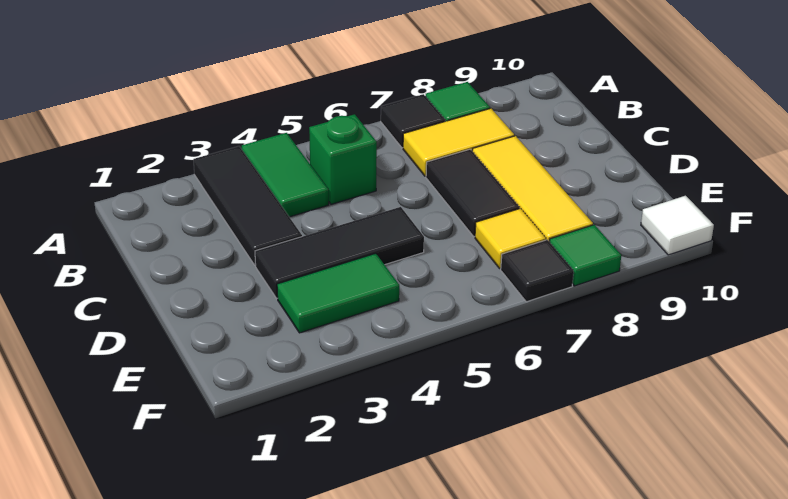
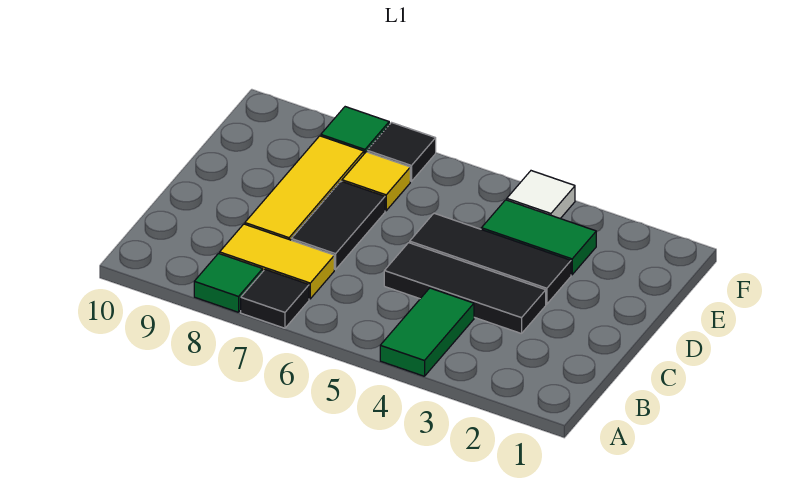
black 1x3 tile [193,146,302,265] -> black 1x3 tile turned to [384,243,546,334]
green 1x1 brick [309,114,377,204] -> none
white 1x1 tile [641,196,714,255] -> white 1x1 tile moved to [507,171,575,219]

